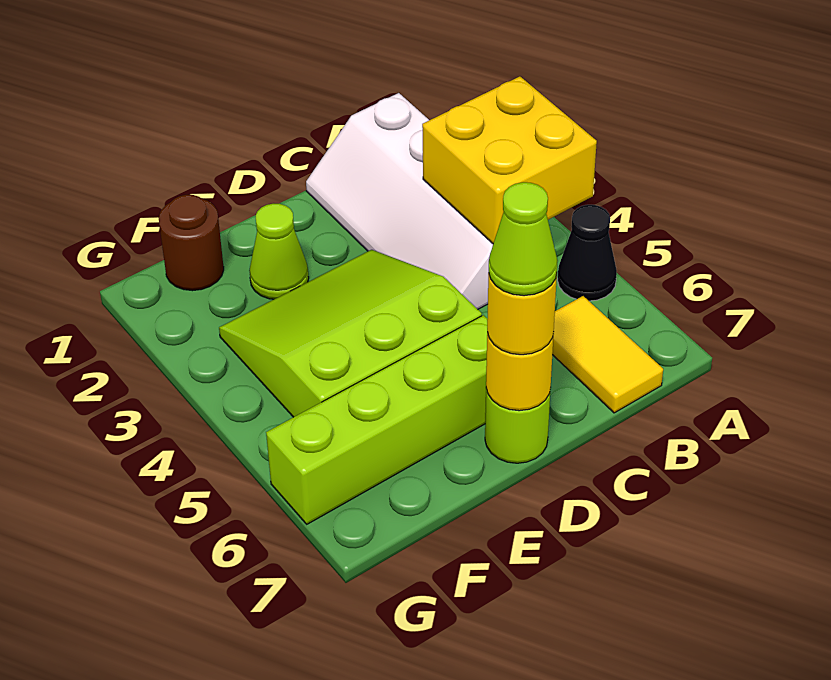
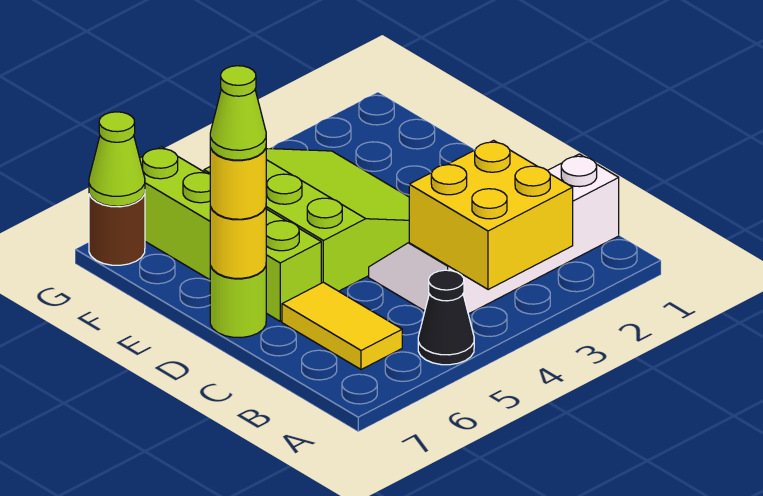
yellow 1x2 tile [552,296,663,413] -> yellow 1x2 tile turned to [282,282,402,370]
lime 1x1 cone [249,204,309,299] -> lime 1x1 cone moved to [89,112,145,206]
brown 1x1 round brick [159,195,224,291] -> brown 1x1 round brick moved to [89,194,145,265]

